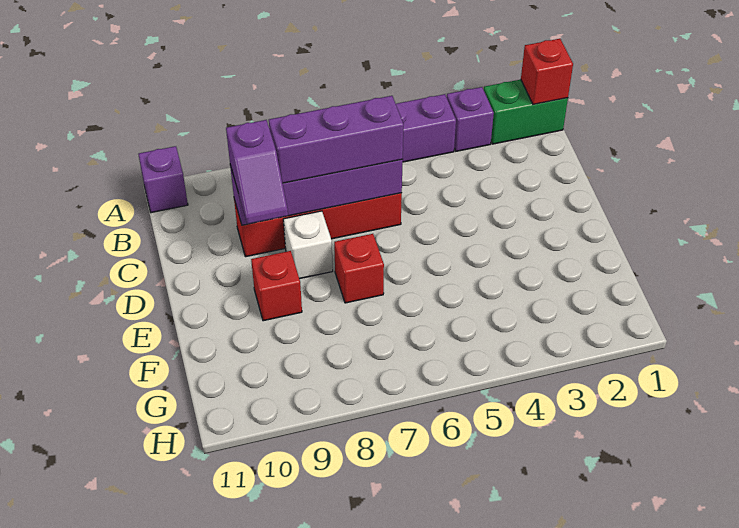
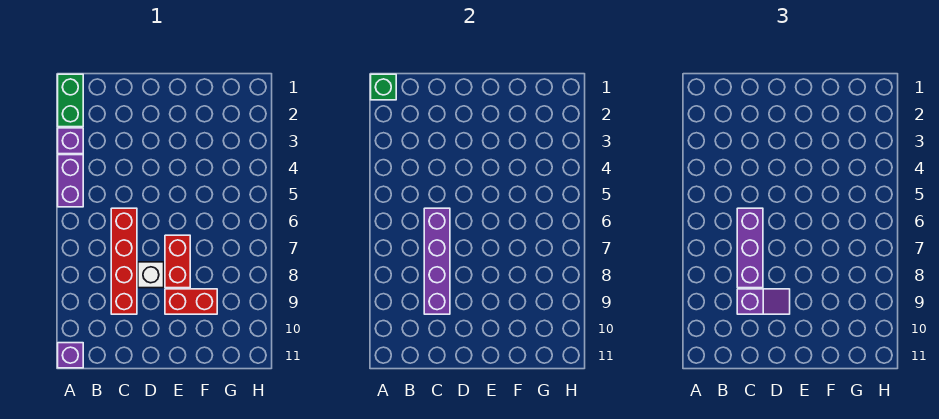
red 1x1 brick [521,39,573,104] -> green 1x1 brick [371,74,396,100]
red 1x1 brick [334,234,384,303] -> red 1x2 brick [165,235,190,288]
red 1x1 brick [251,251,302,321] -> red 1x2 brick [165,289,217,314]

